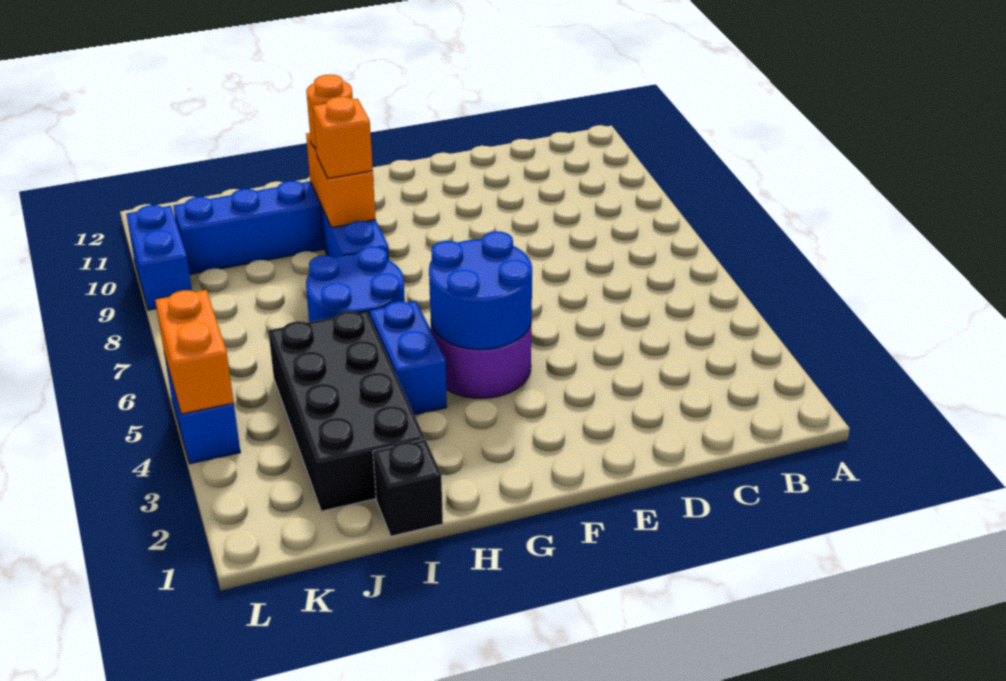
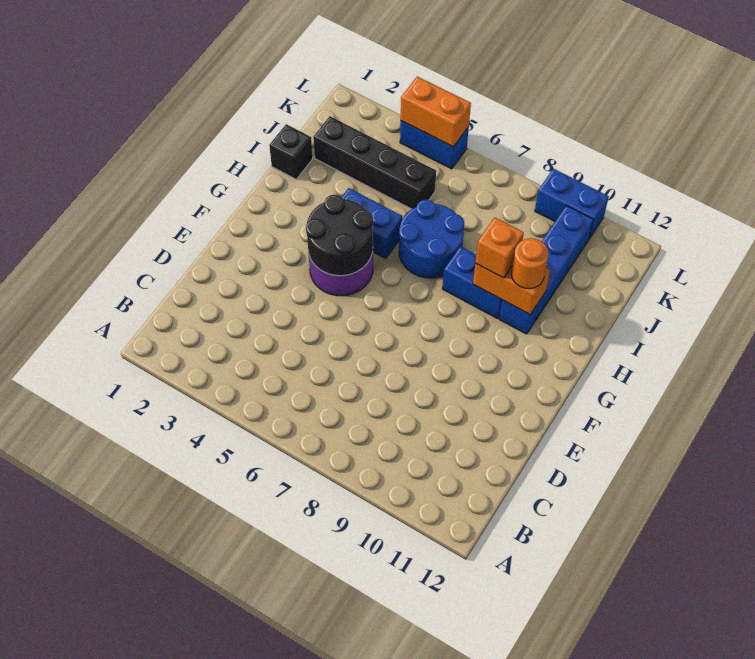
blue 2x2 round brick [429,231,532,350] -> black 2x2 round brick [306,194,373,276]
black 2x4 brick [268,311,425,511] -> black 1x4 brick [313,116,436,209]

